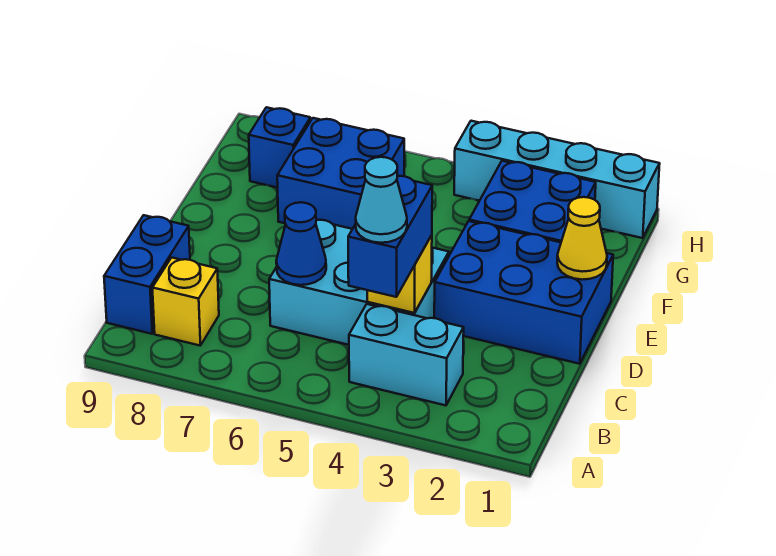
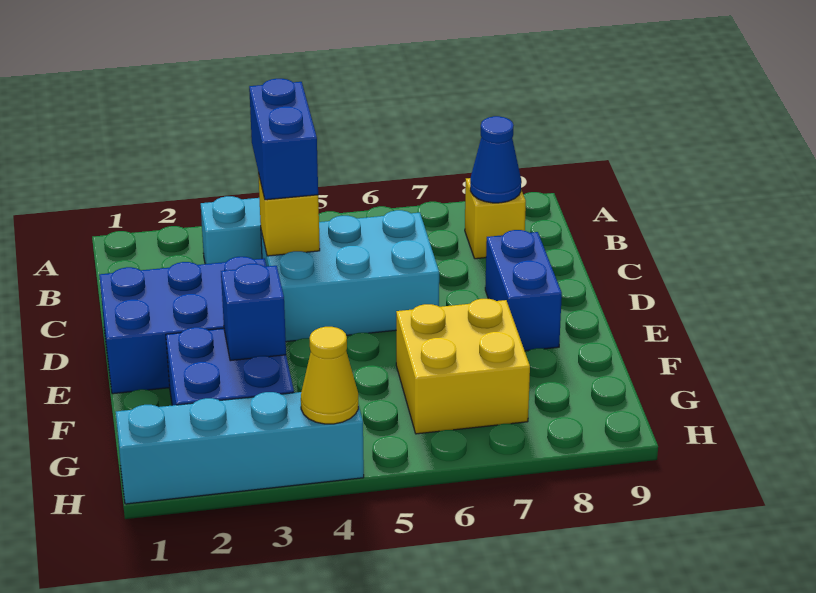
cyan 1x1 cone [356,157,407,243] -> none
blue 1x2 brick [104,215,190,334] -> blue 1x2 brick moved to [485,230,562,351]
blue 1x1 cone [276,202,326,285] -> blue 1x1 cone moved to [470,116,521,203]
yellow 1x1 cone [557,197,607,280] -> yellow 1x1 cone moved to [301,327,358,424]
blue 2x2 brick [277,118,404,229] -> yellow 2x2 brick [396,299,530,434]
blue 1x1 brick [249,107,310,188] -> blue 1x1 brick moved to [221,264,286,361]

